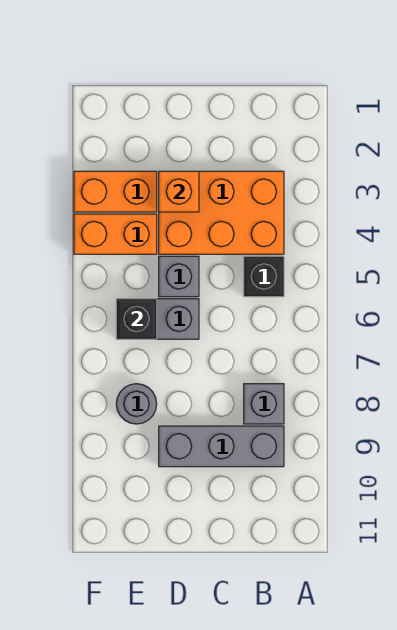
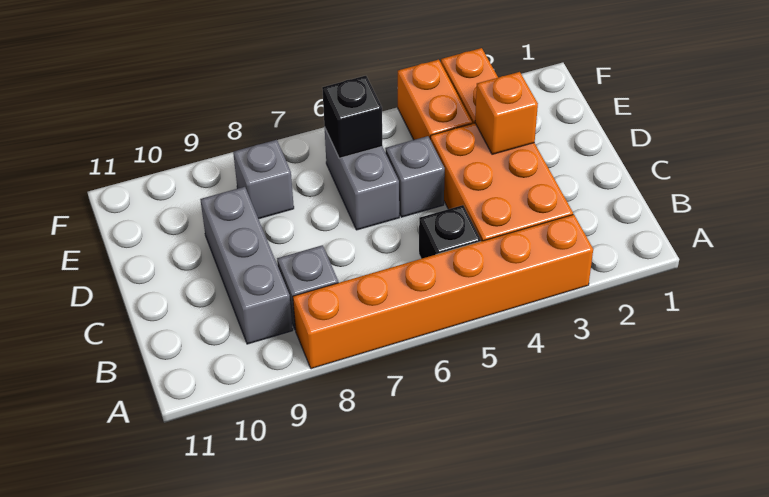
none -> orange 1x6 brick [293,215,593,369]
grey 1x1 round brick [116,384,157,424] -> grey 1x1 brick [233,140,294,219]

